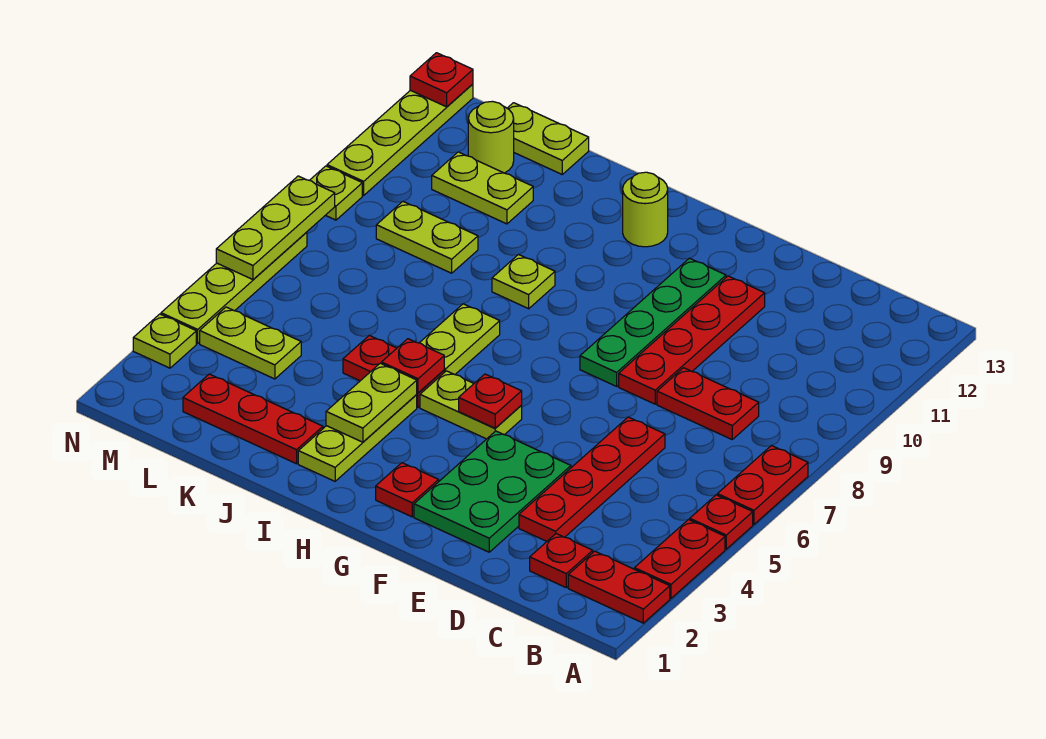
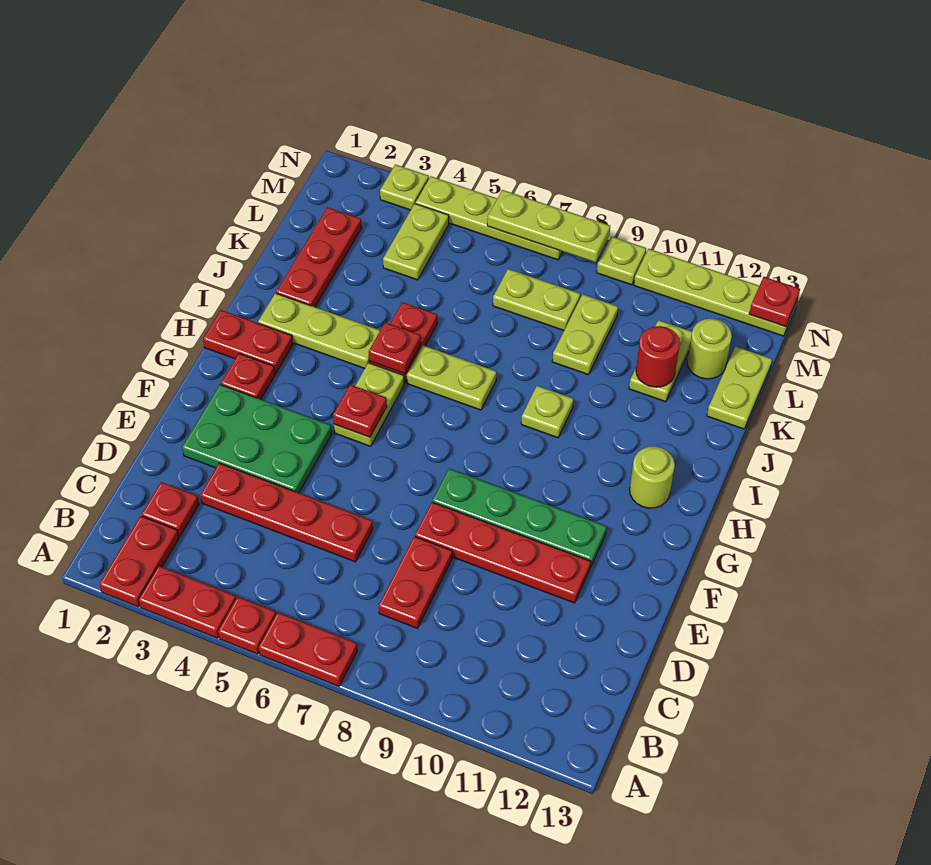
none -> red 1x2 plate [203,310,293,374]
lime 1x2 plate [326,363,417,442] -> lime 1x2 plate moved to [493,269,580,330]
none -> red 1x1 round brick [636,326,680,387]

